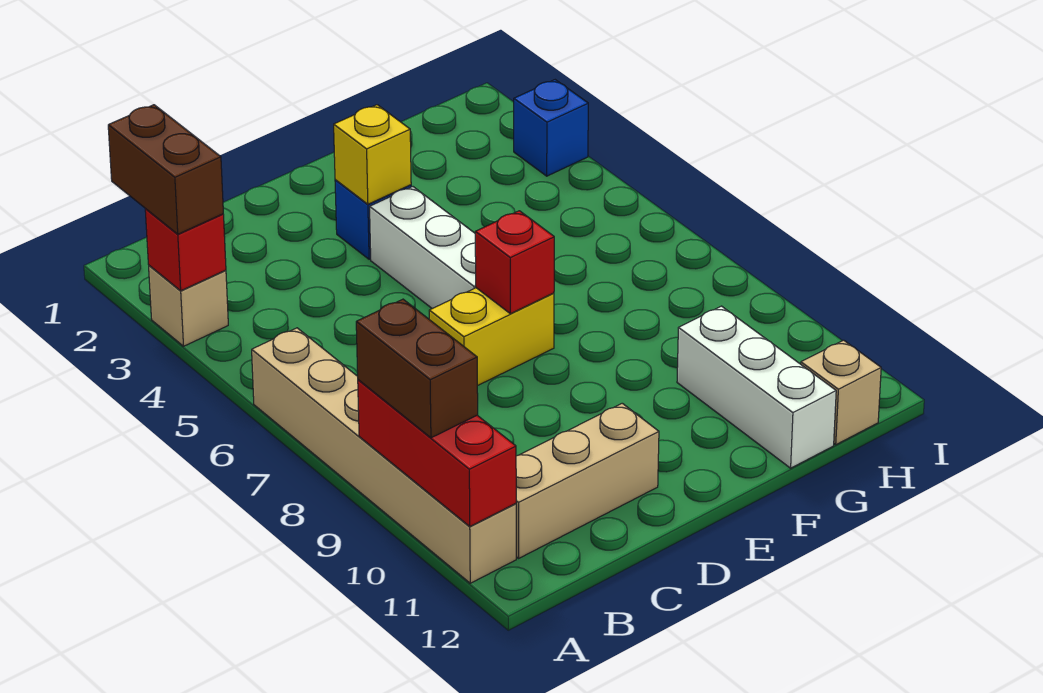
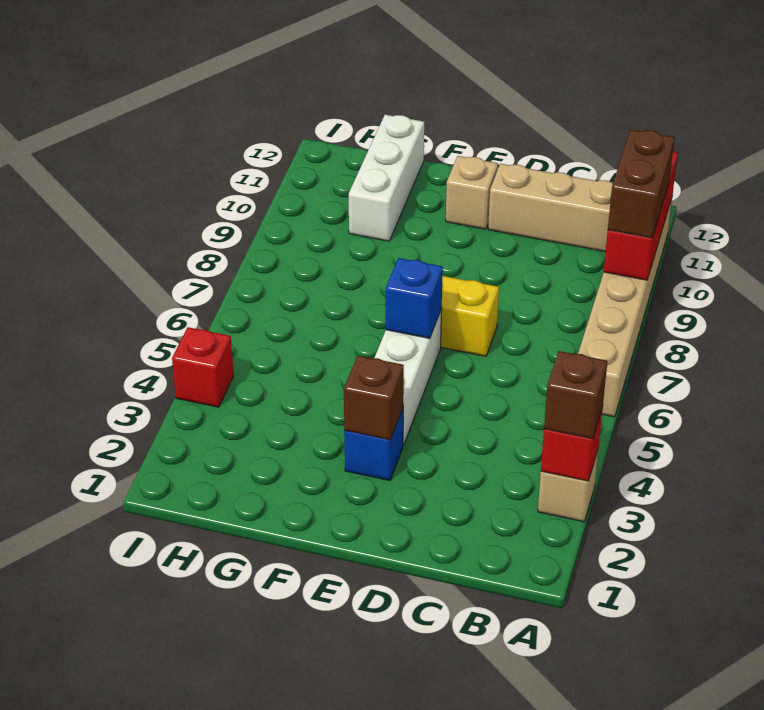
brown 1x2 brick [108,105,223,234] -> brown 1x1 brick [544,351,607,439]
yellow 1x1 brick [334,105,411,204] -> brown 1x1 brick [344,356,404,440]
red 1x1 brick [475,211,554,314] -> red 1x1 brick moved to [172,327,234,407]
tan 1x1 brick [801,340,881,445] -> tan 1x1 brick moved to [446,156,498,229]
blue 1x1 brick [514,80,588,176] -> blue 1x1 brick moved to [386,258,443,338]

